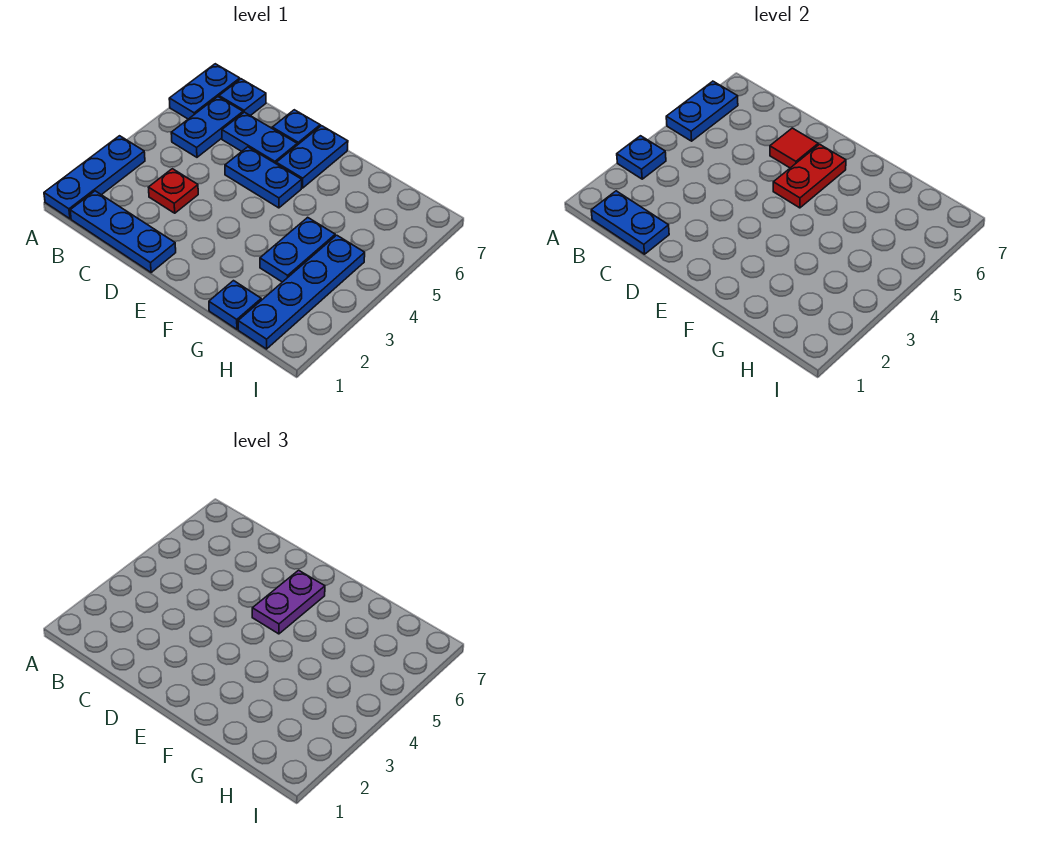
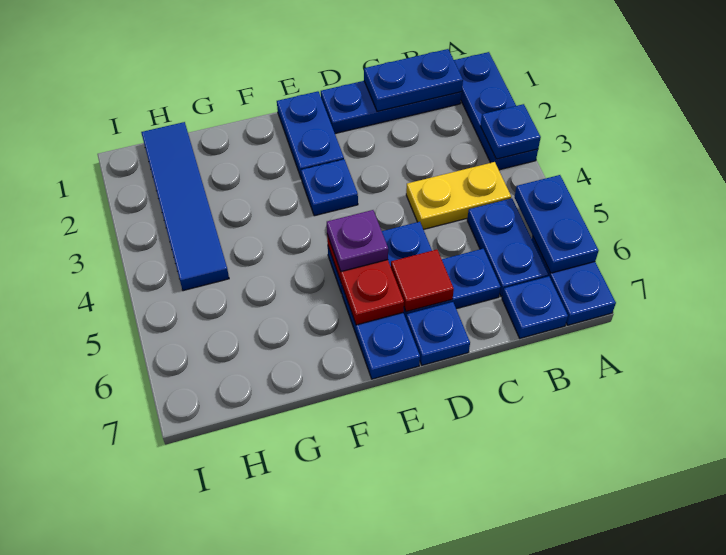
none -> yellow 1x2 plate [406,162,511,229]
red 1x1 plate [148,169,198,213] -> none
purple 1x2 plate [252,570,325,634] -> purple 1x1 plate [327,210,388,272]
blue 1x1 plate [209,281,261,329] -> blue 1x1 plate moved to [301,159,358,216]
blue 1x2 plate [260,217,335,282] -> blue 1x2 plate moved to [277,91,344,179]
blue 1x4 plate [238,235,365,349] -> blue 1x4 tile [141,122,229,291]

